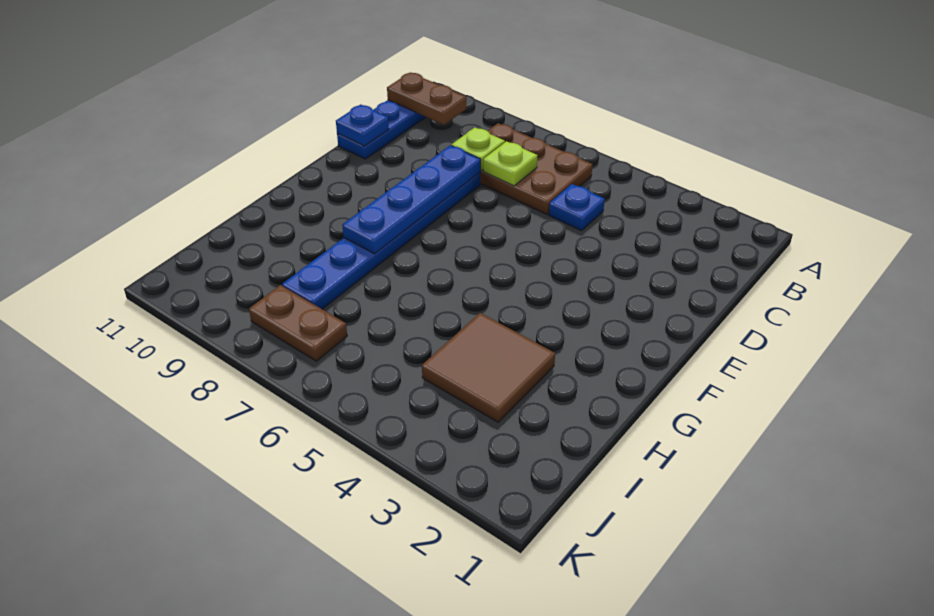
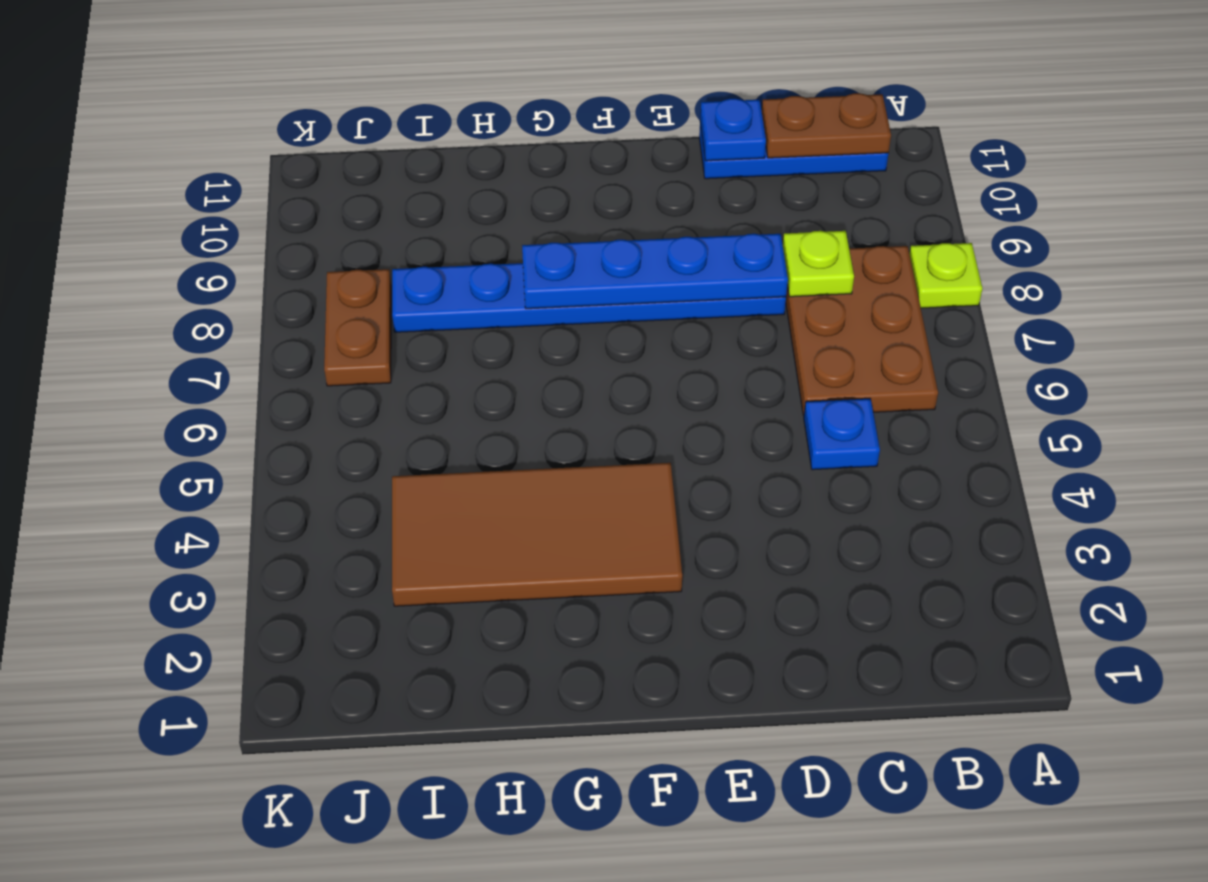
brown 1x2 plate [387,73,466,125] -> brown 1x2 plate turned to [762,93,891,158]
lime 1x1 plate [483,141,538,186] -> lime 1x1 plate moved to [910,243,982,308]
brown 2x2 tile [422,313,555,422] -> brown 2x4 tile [392,463,682,606]

